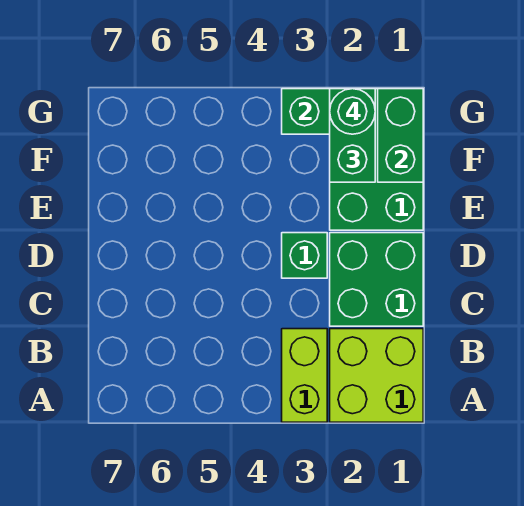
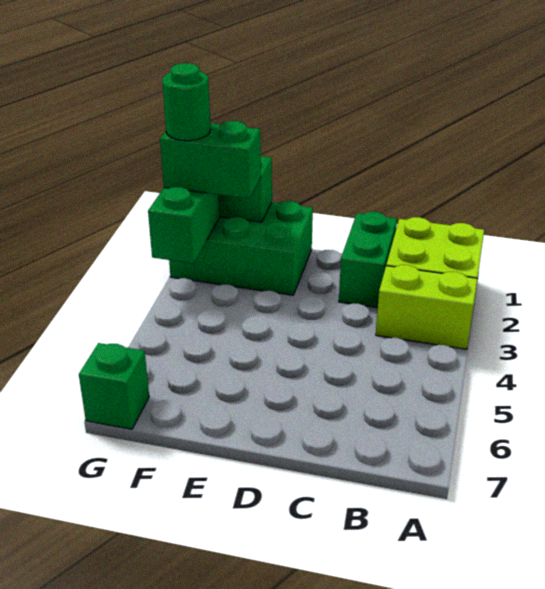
green 2x2 brick [330,233,423,326] -> green 1x2 brick [339,212,397,308]
green 1x1 brick [282,233,327,278] -> green 1x1 brick moved to [79,343,149,429]

